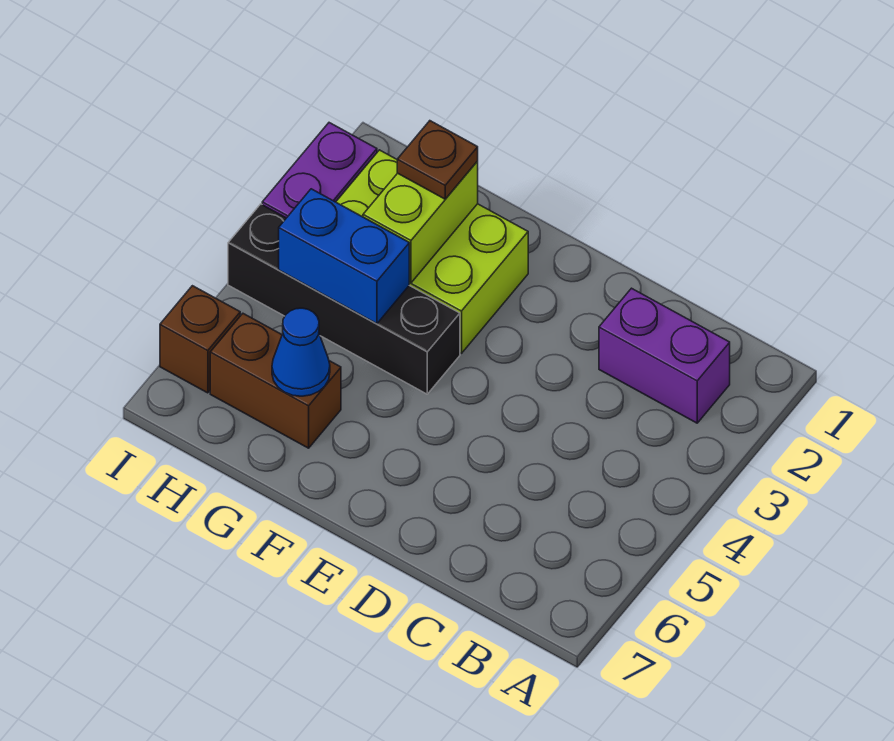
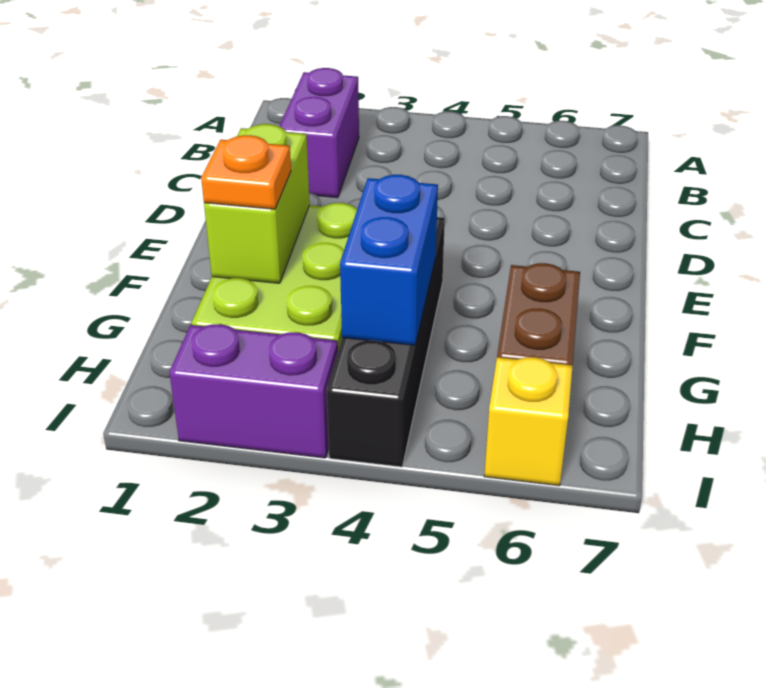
lime 1x2 brick [363,161,478,283] -> lime 1x2 brick turned to [204,124,310,283]
brown 1x1 plate [397,121,478,199] -> orange 1x1 plate [201,135,291,209]
blue 1x1 cone [272,308,330,396] -> none
brown 1x1 brick [160,286,240,393] -> yellow 1x1 brick [484,357,573,486]

